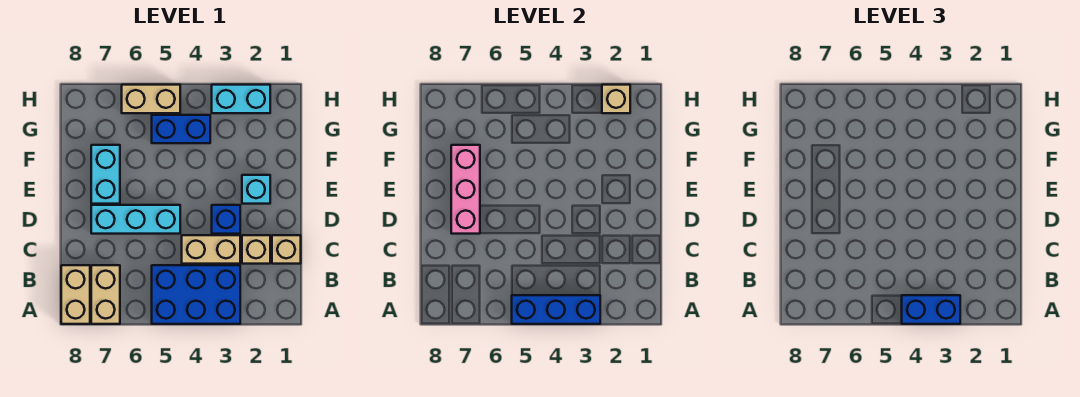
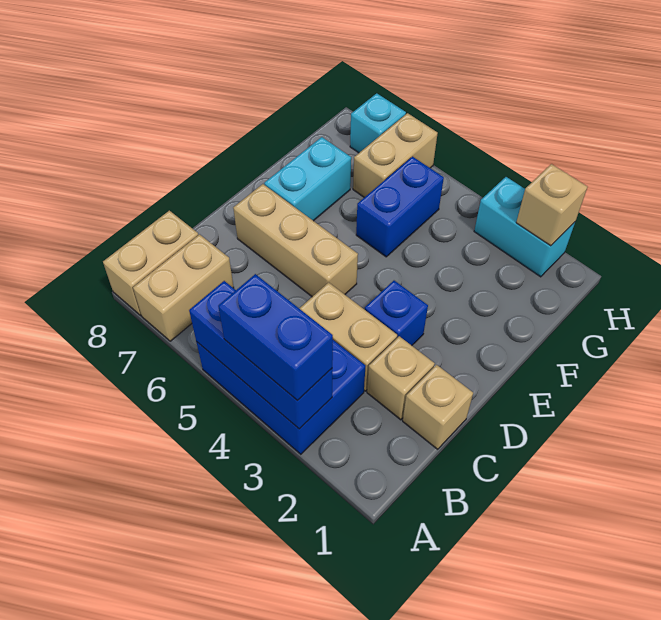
cyan 1x3 brick [91,205,180,234] -> tan 1x3 brick [233,184,358,297]
pink 1x3 brick [451,145,480,234] -> none
cyan 1x1 brick [242,175,270,204] -> cyan 1x1 brick moved to [350,93,406,153]
blue 1x2 brick [152,115,210,143] -> blue 1x2 brick turned to [356,157,444,257]
tan 1x2 brick [122,85,180,113] -> tan 1x2 brick turned to [353,113,438,197]

